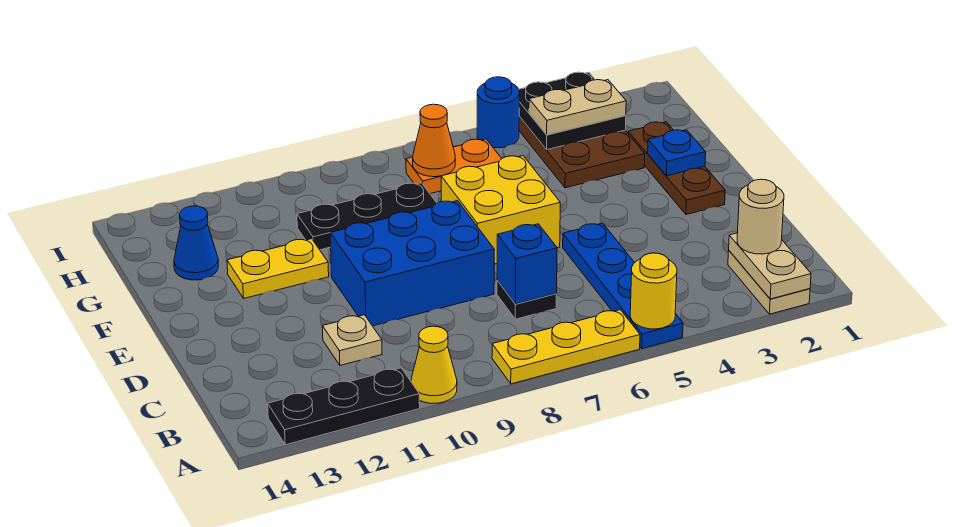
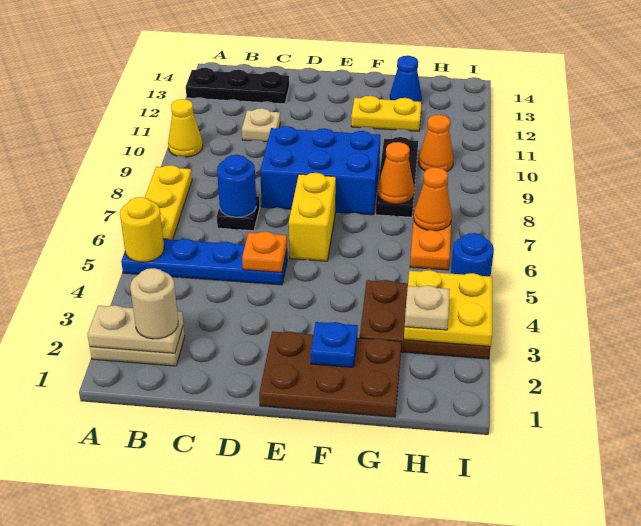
black 1x3 plate [268,368,420,445] -> black 1x3 plate turned to [186,68,289,104]
blue 1x1 brick [497,224,557,304] -> blue 1x1 round brick [217,155,256,217]
none -> orange 1x1 plate [242,232,287,272]
blue 2x3 brick [330,201,494,326] -> blue 2x3 brick turned to [260,126,381,215]
brown 1x3 plate [628,122,725,215] -> brown 2x3 plate [259,331,401,417]
yellow 2x2 brick [441,156,560,264] -> yellow 1x2 brick [289,173,336,261]
yellow 1x2 plate [227,239,329,298] -> yellow 1x2 plate turned to [351,96,422,131]
none -> orange 1x1 cone [377,142,414,204]
black 2x2 plate [519,72,626,150] -> yellow 2x2 plate [404,270,492,346]
tan 1x2 plate [529,80,626,135] -> tan 1x1 plate [405,285,450,330]
none -> orange 1x1 cone [418,115,454,172]

